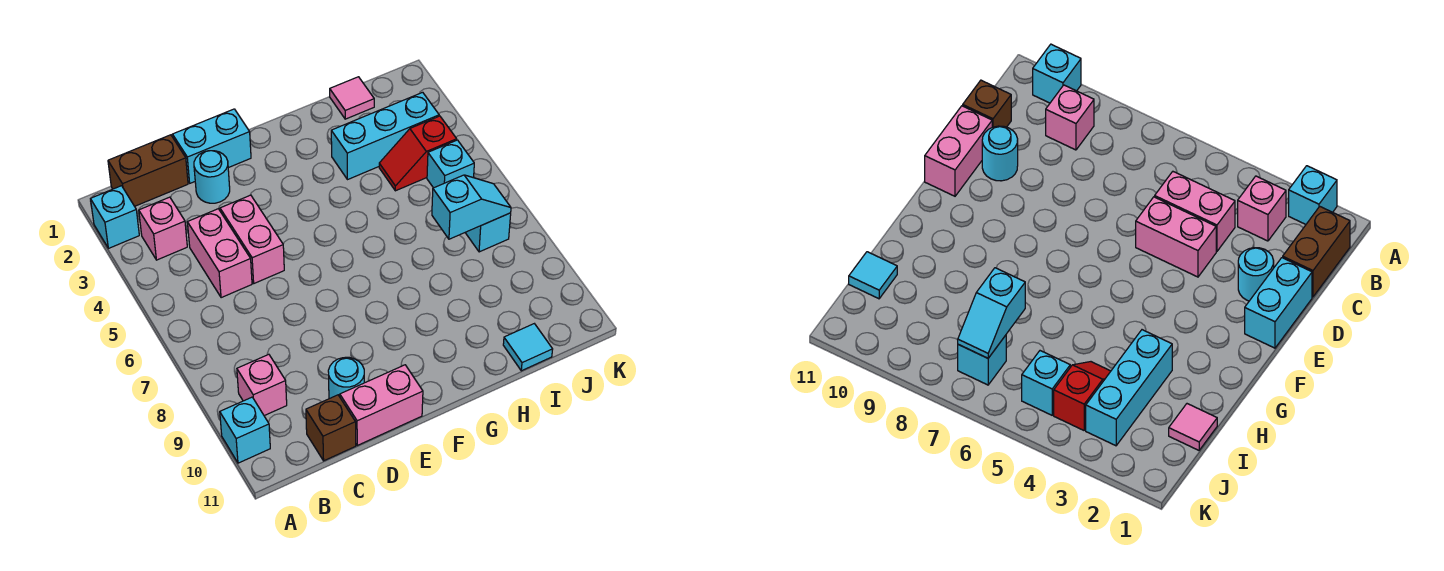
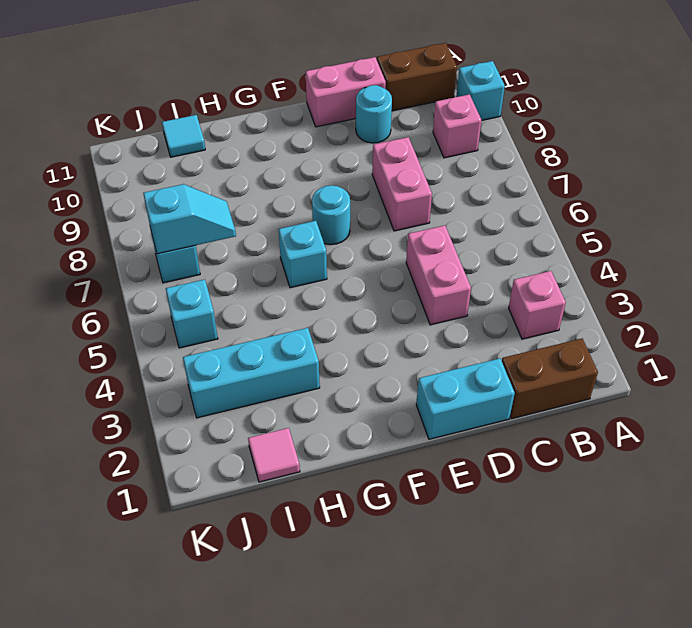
cyan 1x1 brick [91,186,139,248] -> cyan 1x1 brick moved to [279,221,327,288]
pink 1x2 brick [187,209,252,298] -> pink 1x2 brick moved to [372,137,432,231]
brown 1x1 brick [306,395,356,461] -> brown 1x2 brick [377,43,457,111]
cyan 1x1 round brick [194,151,230,203] -> cyan 1x1 round brick moved to [312,185,350,245]
red 1x2 slope [379,116,457,191] -> none
cyan 1x2 slope [432,175,511,239] -> cyan 1x2 slope turned to [143,184,236,254]

